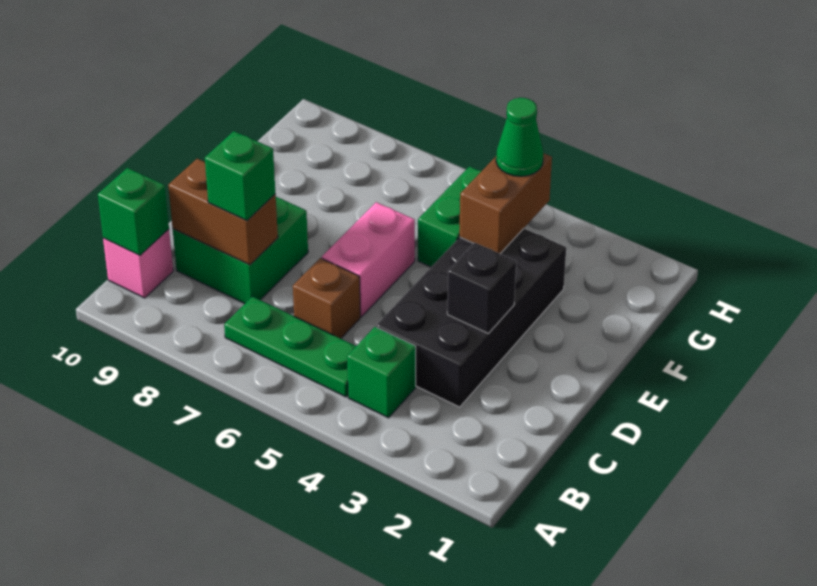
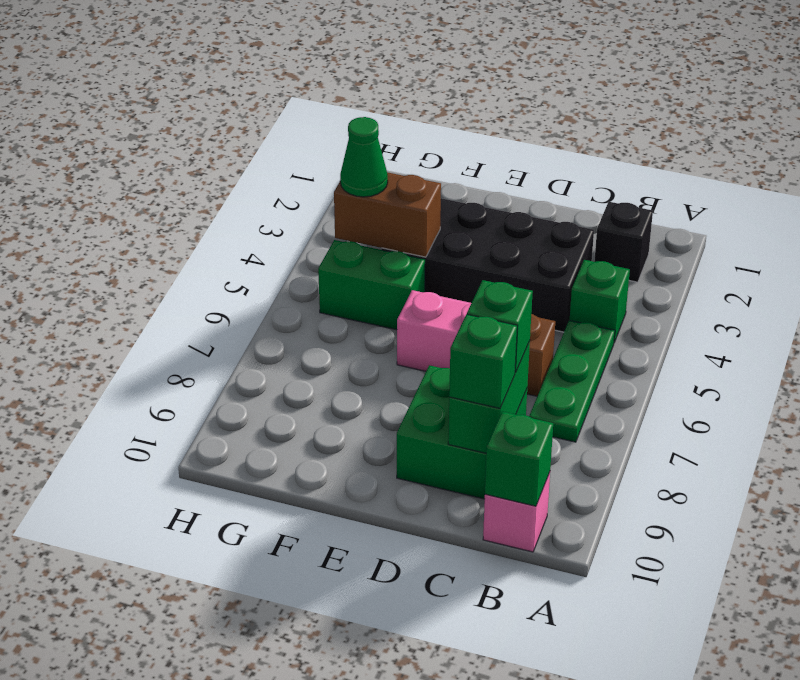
brown 1x2 brick [168,159,278,265] -> green 1x2 brick [448,341,530,453]
none -> green 1x1 brick [449,314,517,408]
black 1x1 brick [447,243,516,333] -> black 1x1 brick moved to [594,202,653,282]

